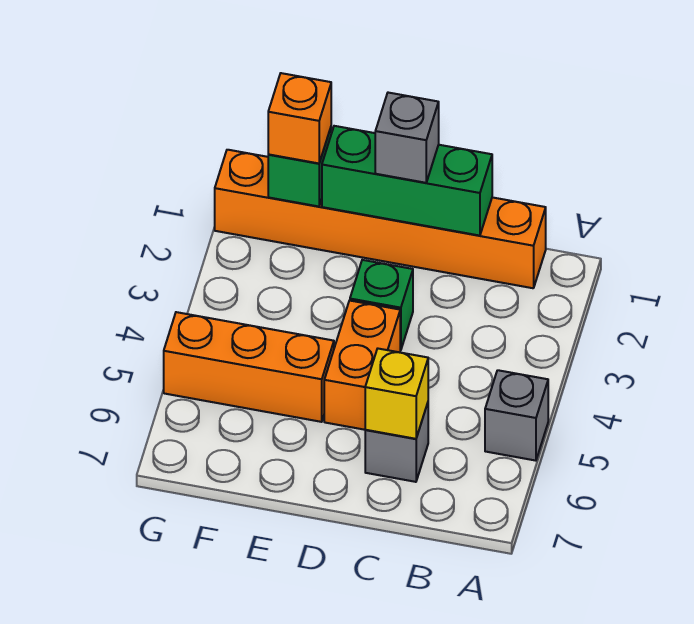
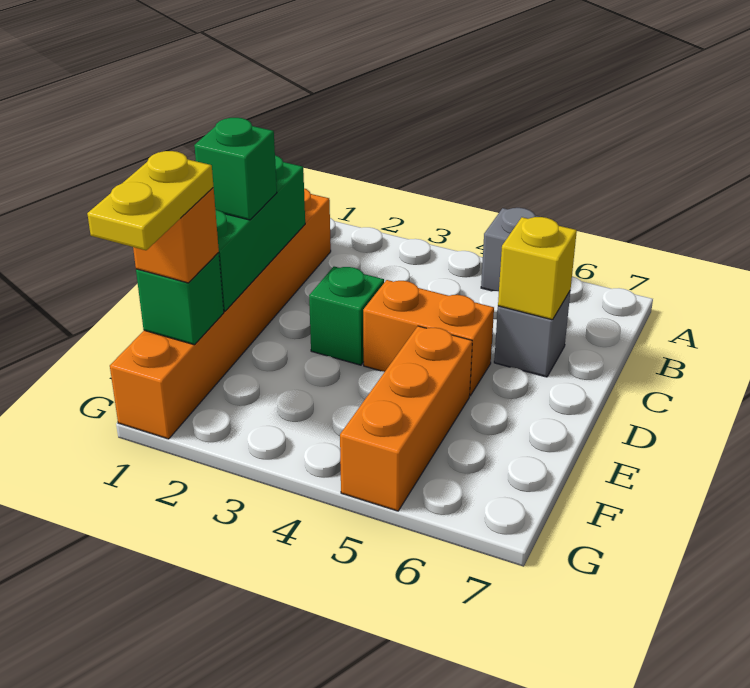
grey 1x1 brick [375,93,439,183] -> green 1x1 brick [194,118,277,220]
none -> yellow 1x2 plate [87,151,213,250]

